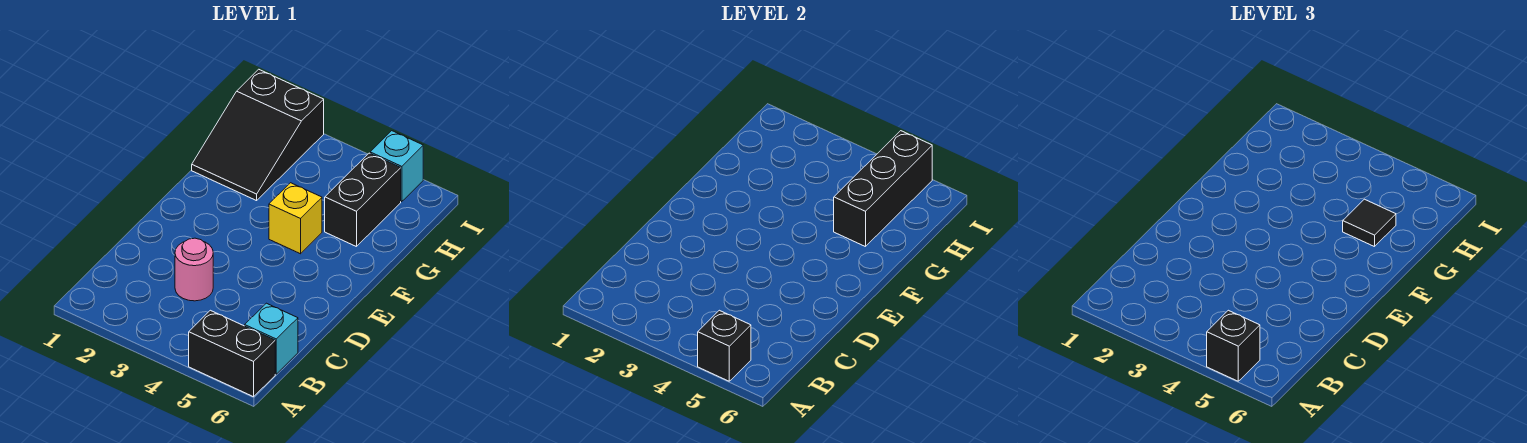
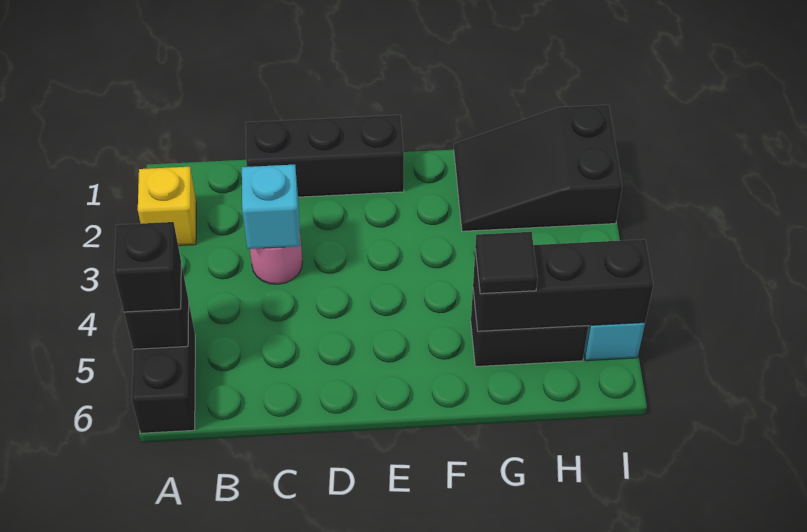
cyan 1x1 brick [245,303,298,374] -> cyan 1x1 brick moved to [242,165,300,249]
none -> black 1x3 brick [246,115,404,197]
yellow 1x1 brick [269,183,322,254] -> yellow 1x1 brick moved to [138,167,196,246]

